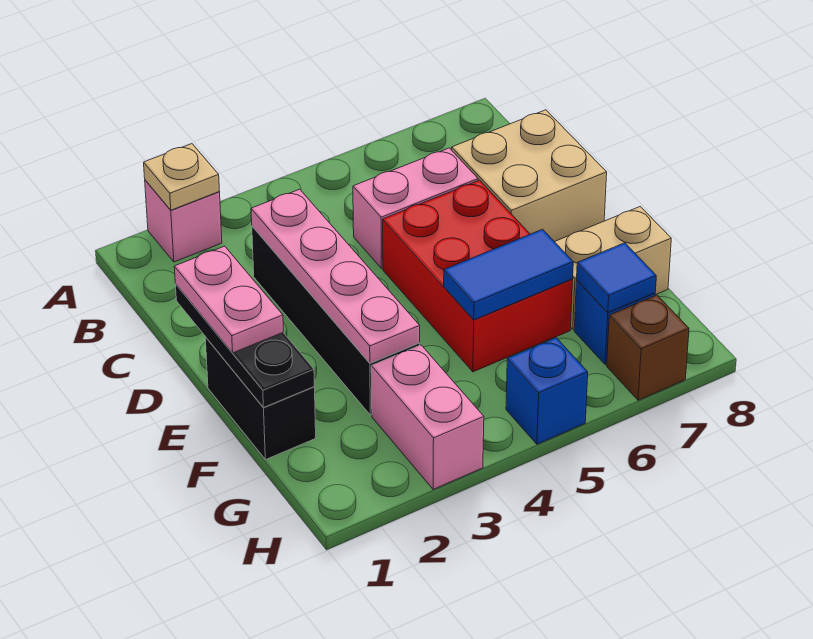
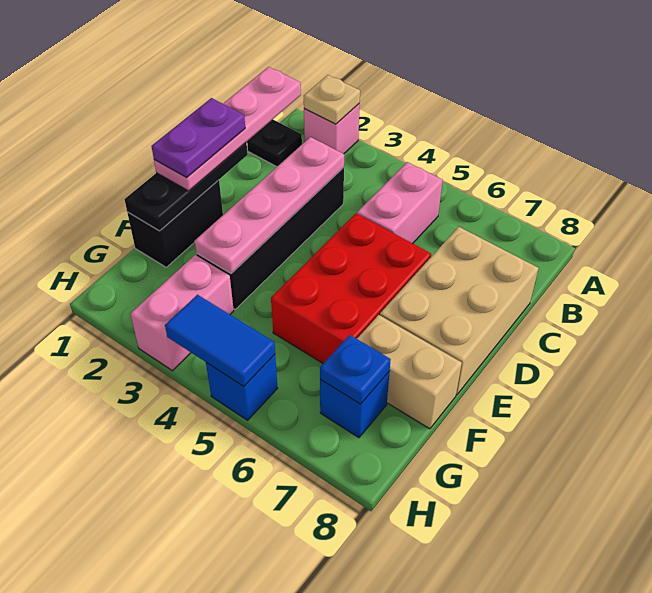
none -> black 1x1 plate [247,120,302,167]
pink 1x2 brick [353,148,478,268] -> pink 1x2 brick turned to [357,162,443,243]
tan 2x2 brick [452,110,607,242] -> tan 2x3 brick [380,227,538,395]
pink 1x2 plate [174,246,283,353] -> pink 1x4 plate [154,67,301,191]
none -> purple 1x2 plate [152,98,245,178]
blue 1x2 tile [444,229,573,320] -> blue 1x2 tile moved to [165,295,275,386]
blue 1x1 tile [577,243,656,313] -> blue 1x1 plate [320,335,391,404]
brown 1x1 brick [607,295,689,400] -> none

